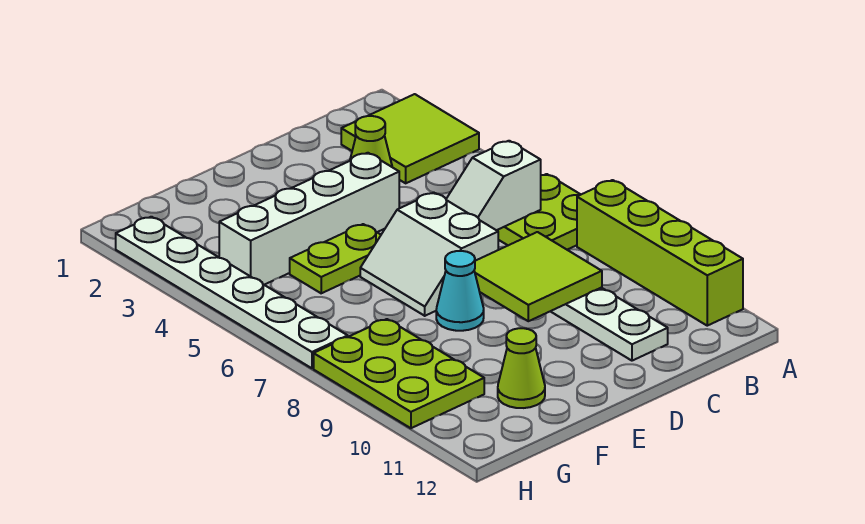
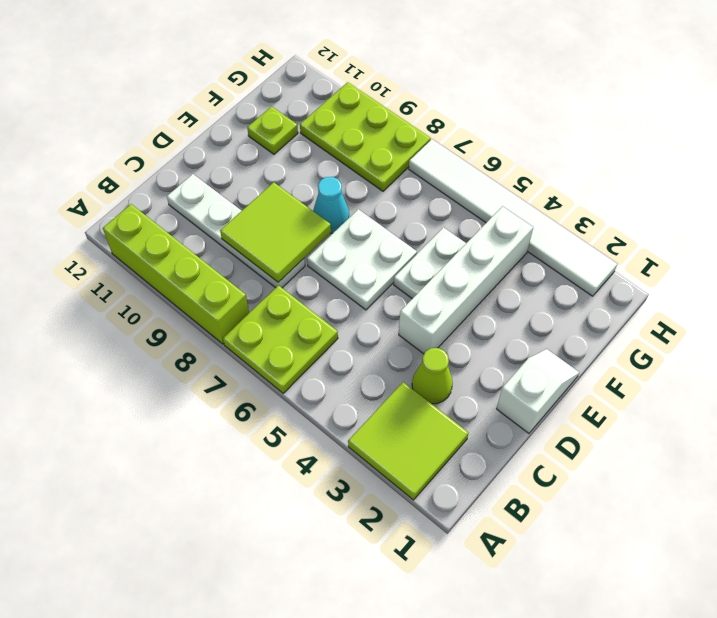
white 1x2 slope [446,141,541,230] -> white 1x2 slope moved to [497,349,579,433]
white 2x2 slope [360,193,498,316] -> white 2x2 plate [307,209,417,310]
lime 1x2 plate [290,224,381,293] -> white 1x2 plate [394,227,466,299]
lime 1x1 cone [498,328,545,408] -> lime 1x1 plate [247,106,298,154]
white 1x6 plate [116,217,348,368] -> white 1x6 tile [409,139,617,296]

